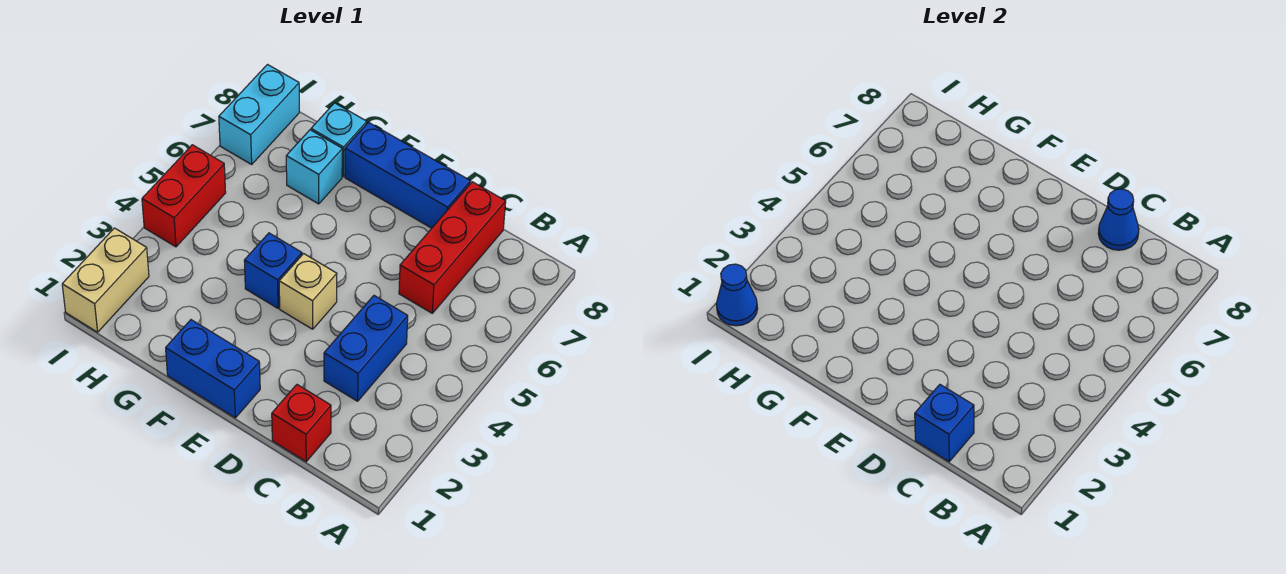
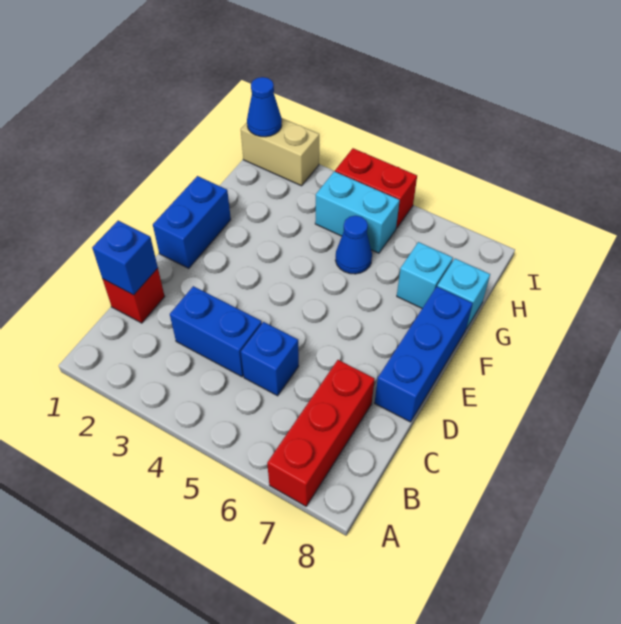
red 1x3 brick [399,182,506,313] -> red 1x3 brick turned to [267,360,375,506]
blue 1x1 cone [1098,189,1139,250] -> blue 1x1 cone moved to [335,216,372,274]
tan 1x1 brick [279,254,337,329] -> none
blue 1x1 brick [244,233,302,308] -> blue 1x1 brick moved to [241,322,299,396]
cyan 1x2 brick [219,65,299,164] -> cyan 1x2 brick moved to [315,171,400,253]

